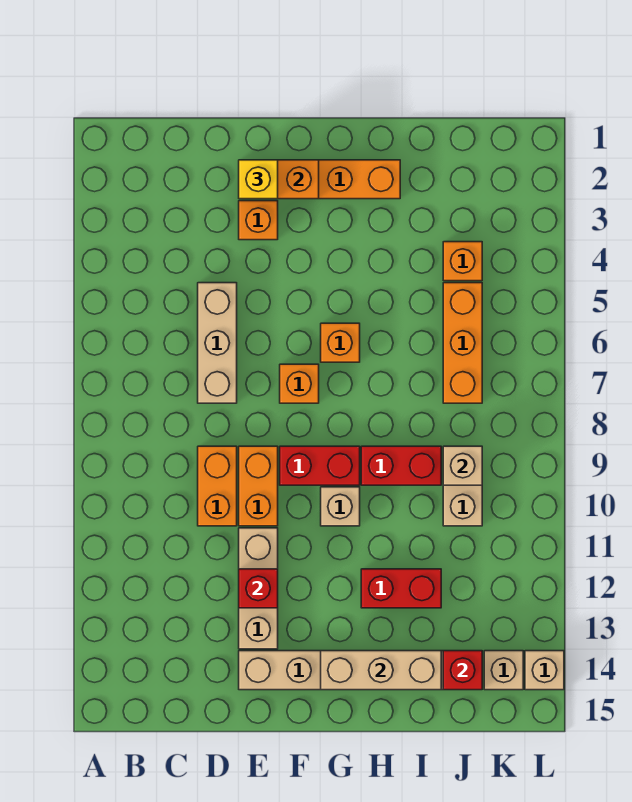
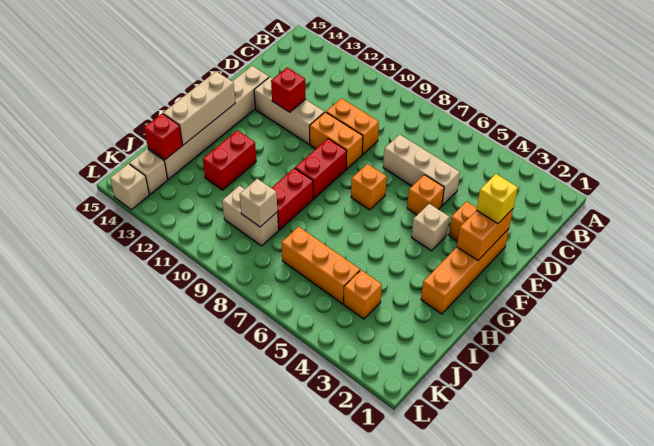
orange 1x1 brick [321,323,360,362] -> orange 1x1 brick moved to [407,175,444,215]
tan 1x1 brick [321,487,360,526] -> tan 1x1 brick moved to [412,204,449,251]

